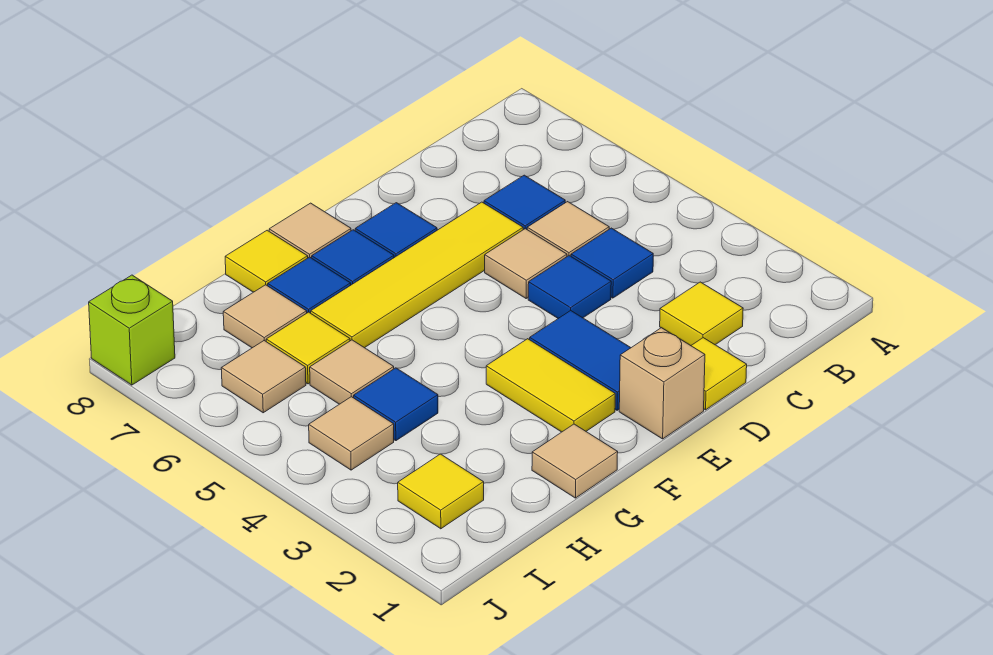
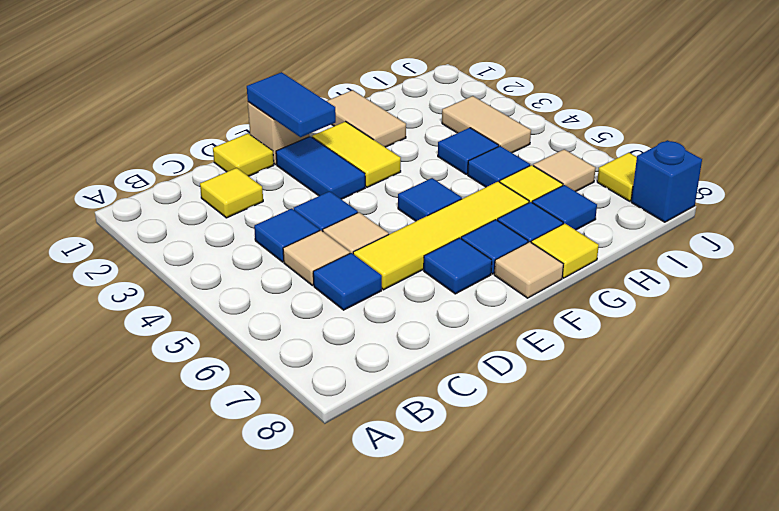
none -> blue 1x2 tile [247,72,336,137]
none -> blue 1x1 tile [398,178,462,221]
tan 1x1 tile [532,424,618,498] -> tan 1x2 tile [327,90,406,147]
tan 1x1 tile [310,340,394,404] -> blue 1x1 tile [468,146,530,187]
tan 1x1 tile [223,285,307,348] -> blue 1x1 tile [532,185,597,230]
yellow 1x1 tile [398,454,484,529] -> yellow 1x1 tile moved to [597,153,637,201]
tan 1x1 tile [309,397,394,470] -> tan 1x2 tile [442,96,531,153]
lime 1x1 brick [89,275,175,385] -> blue 1x1 brick [631,140,702,222]

